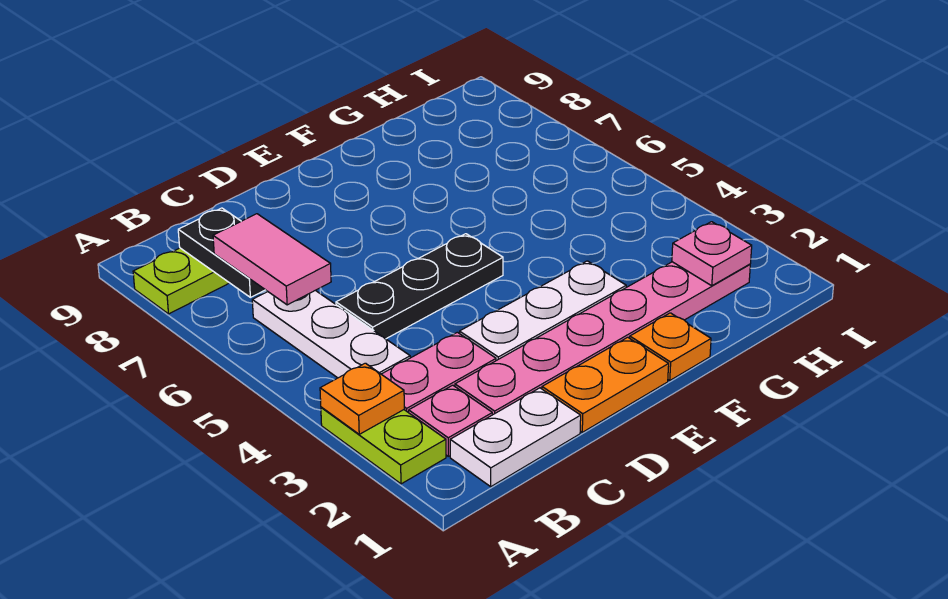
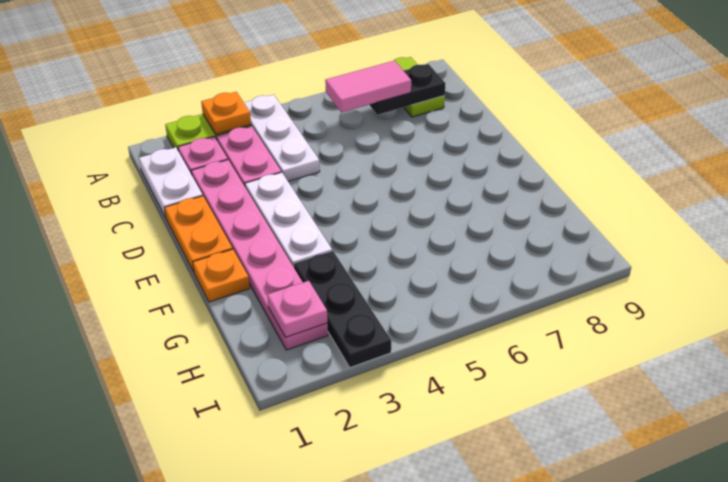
white 1x3 plate [252,290,410,378] -> white 1x3 plate turned to [244,94,320,181]
black 1x3 plate [336,234,503,339] -> black 1x3 plate moved to [294,251,391,367]

